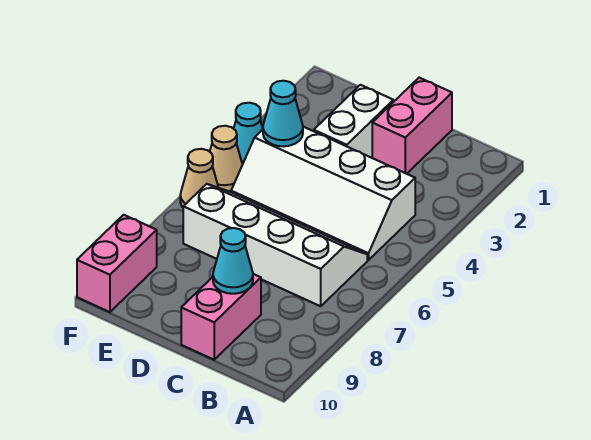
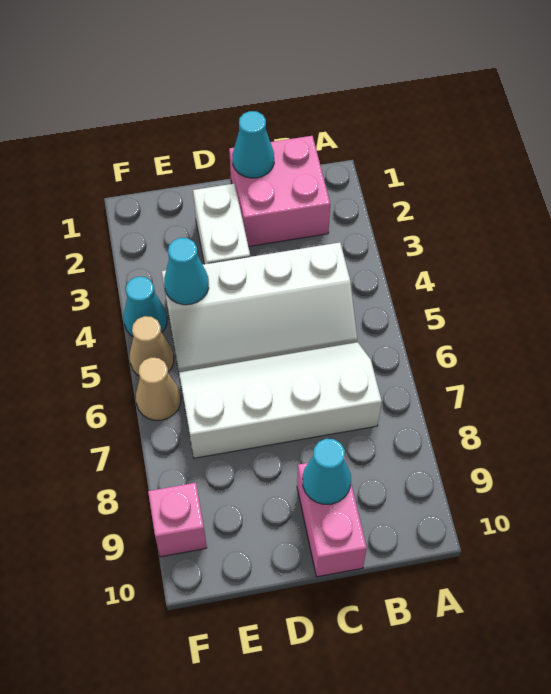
pink 1x2 brick [372,78,452,174] -> pink 2x2 brick [229,136,330,247]
none -> cyan 1x1 cone [232,111,274,178]
pink 1x2 brick [77,215,157,312] -> pink 1x1 brick [148,483,207,557]

